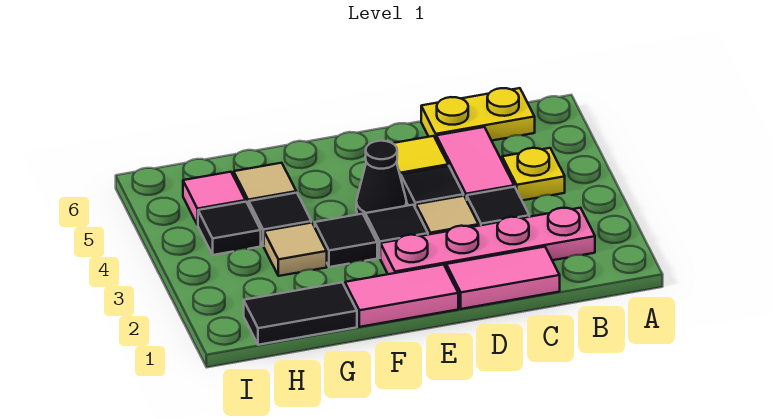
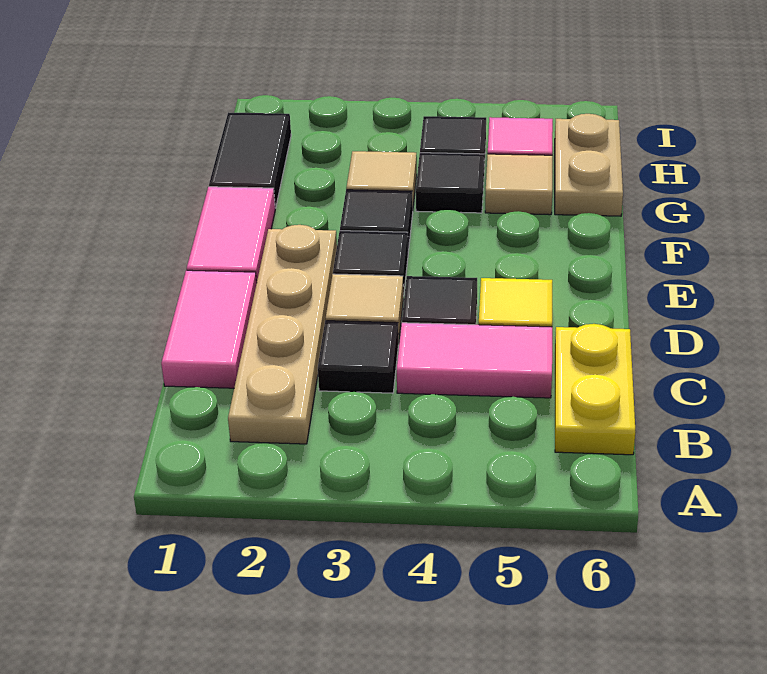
pink 1x4 plate [380,208,595,274] -> tan 1x4 plate [228,225,337,444]
yellow 1x1 plate [502,148,565,200] -> none
black 1x1 cone [356,141,407,217] -> none
none -> tan 1x2 plate [555,114,623,216]

